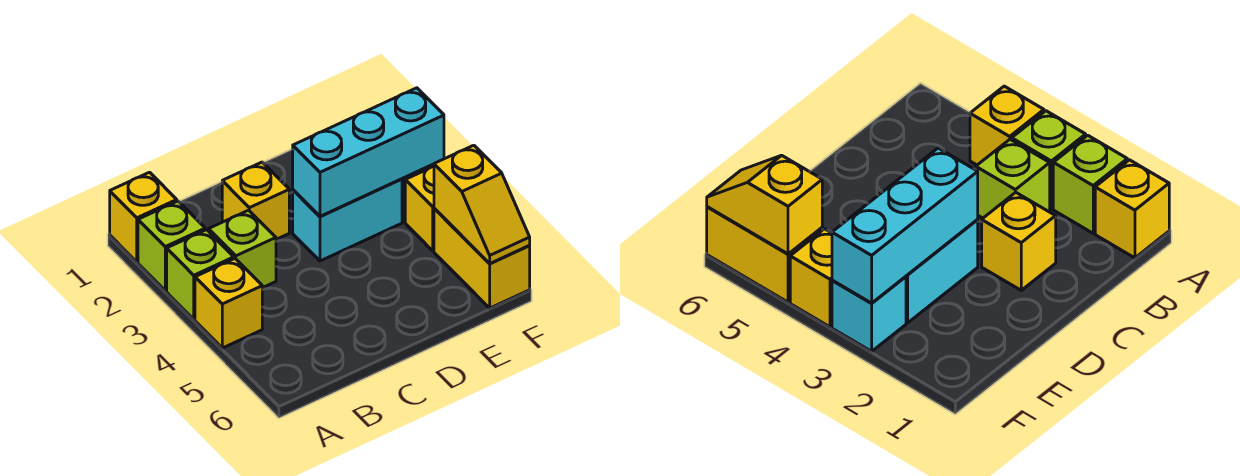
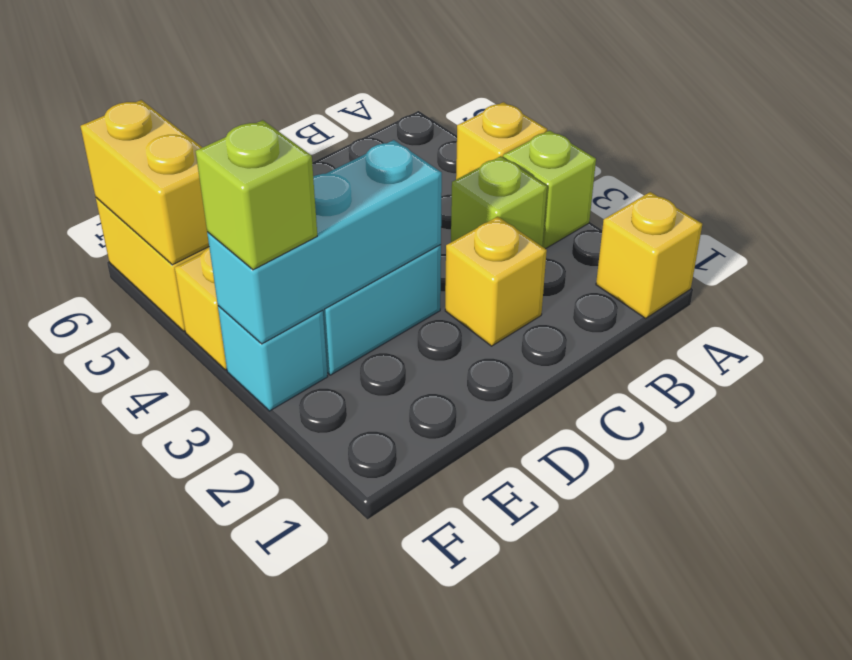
lime 1x1 brick [138,201,205,291] -> lime 1x1 brick moved to [196,120,317,270]
yellow 1x2 slope [434,145,530,264] -> yellow 1x2 brick [80,100,209,265]

